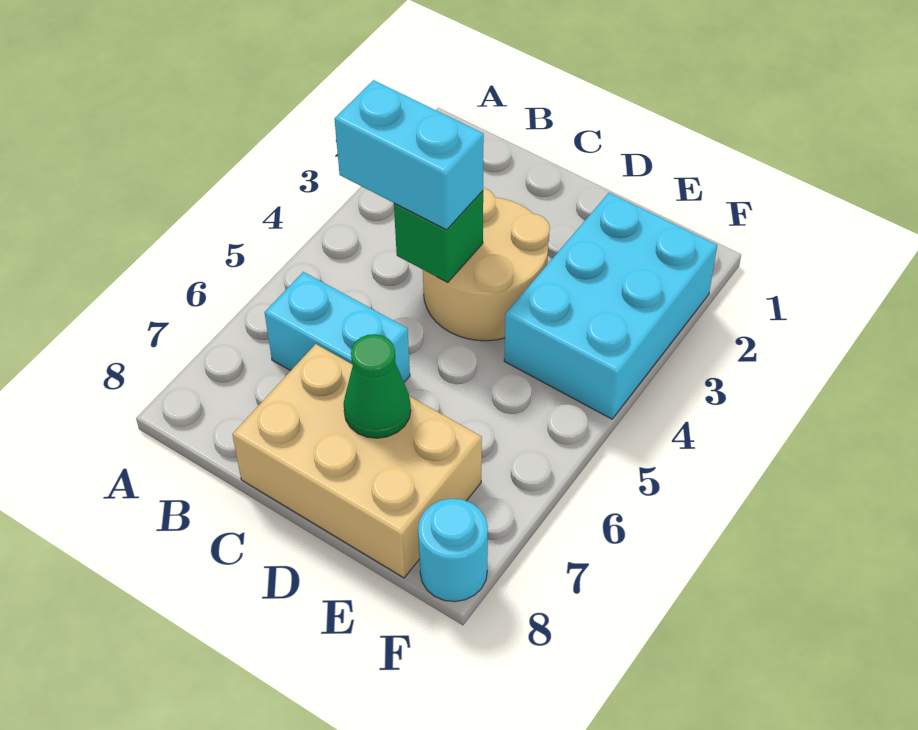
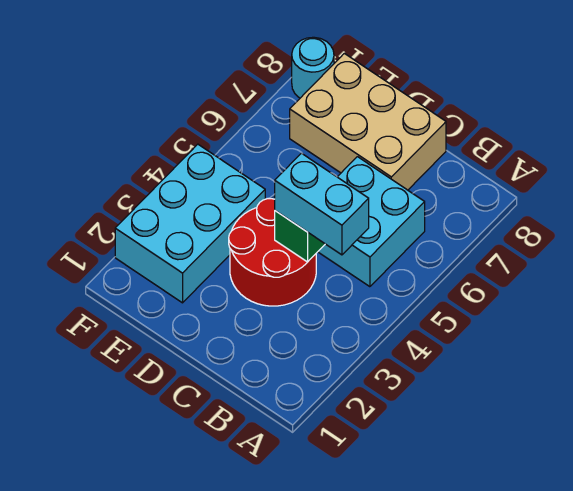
cyan 1x2 brick [264,272,410,382] -> cyan 2x2 brick [318,157,425,287]
tan 2x2 round brick [423,188,550,341] -> red 2x2 round brick [229,199,316,306]
green 1x1 cone [343,334,411,438] -> none

